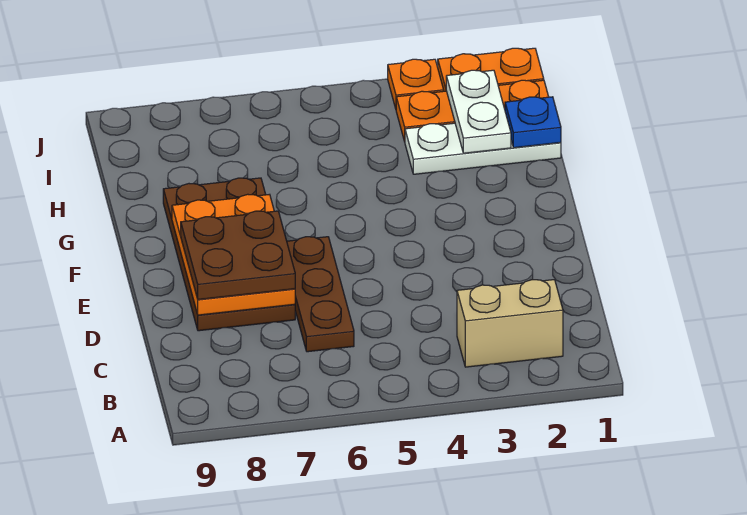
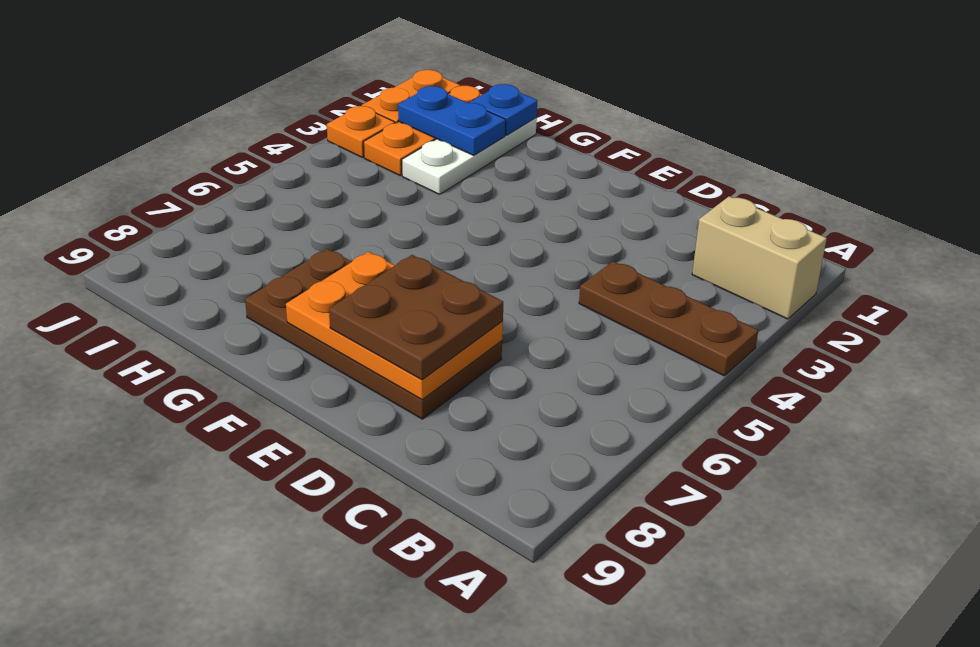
tan 1x2 brick [457,280,563,367] -> tan 1x2 brick turned to [692,196,827,319]
brown 1x3 plate [287,237,354,352] -> brown 1x3 plate moved to [579,261,758,376]
white 1x2 plate [446,70,511,153] -> blue 1x2 plate [398,86,506,156]

